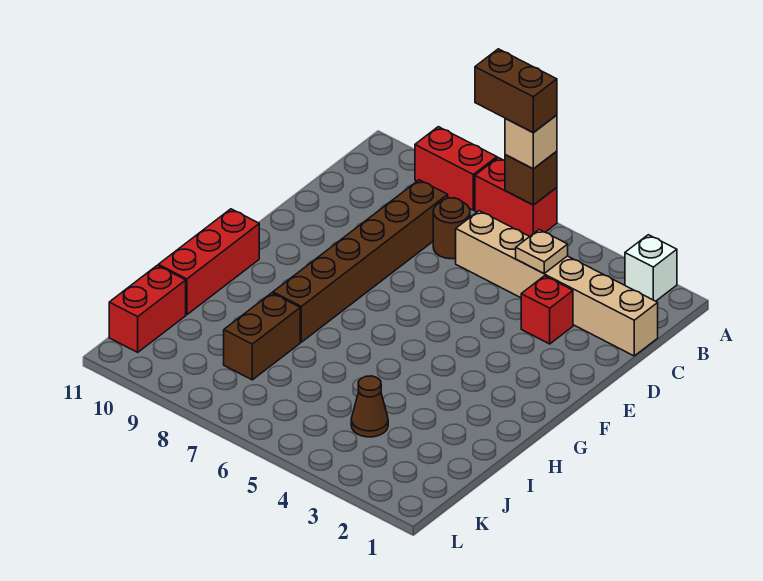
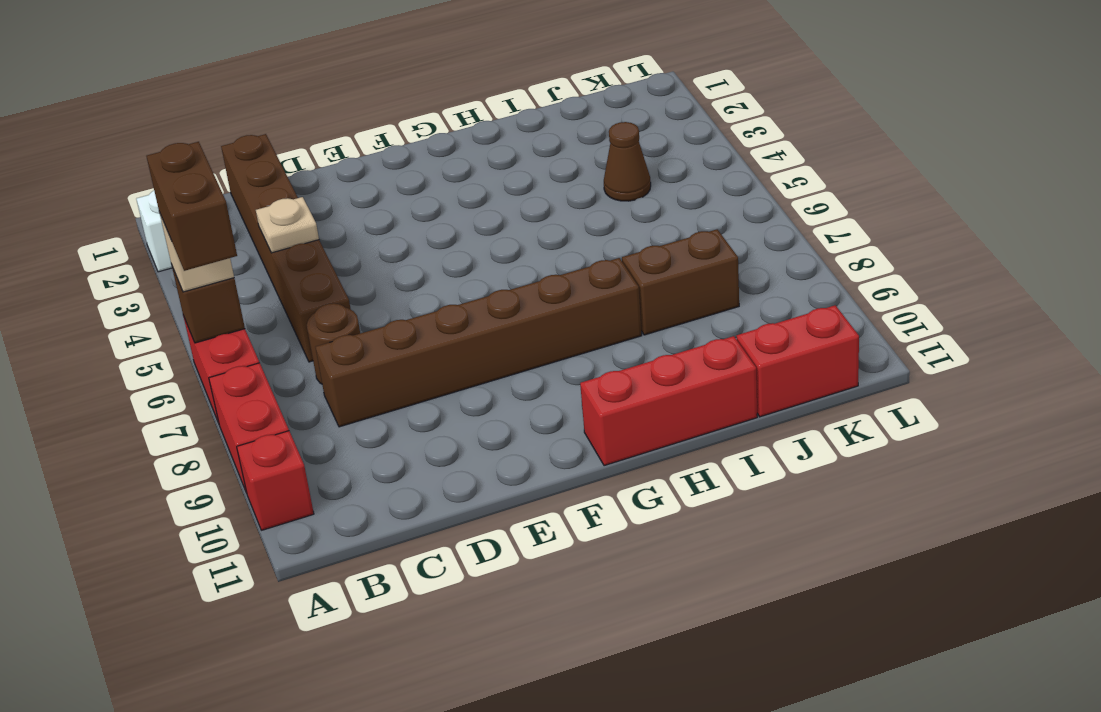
tan 1x6 brick [456,211,658,356] -> brown 1x6 brick [221,134,350,362]
red 1x1 brick [521,276,573,344] -> red 1x1 brick moved to [237,431,314,530]

